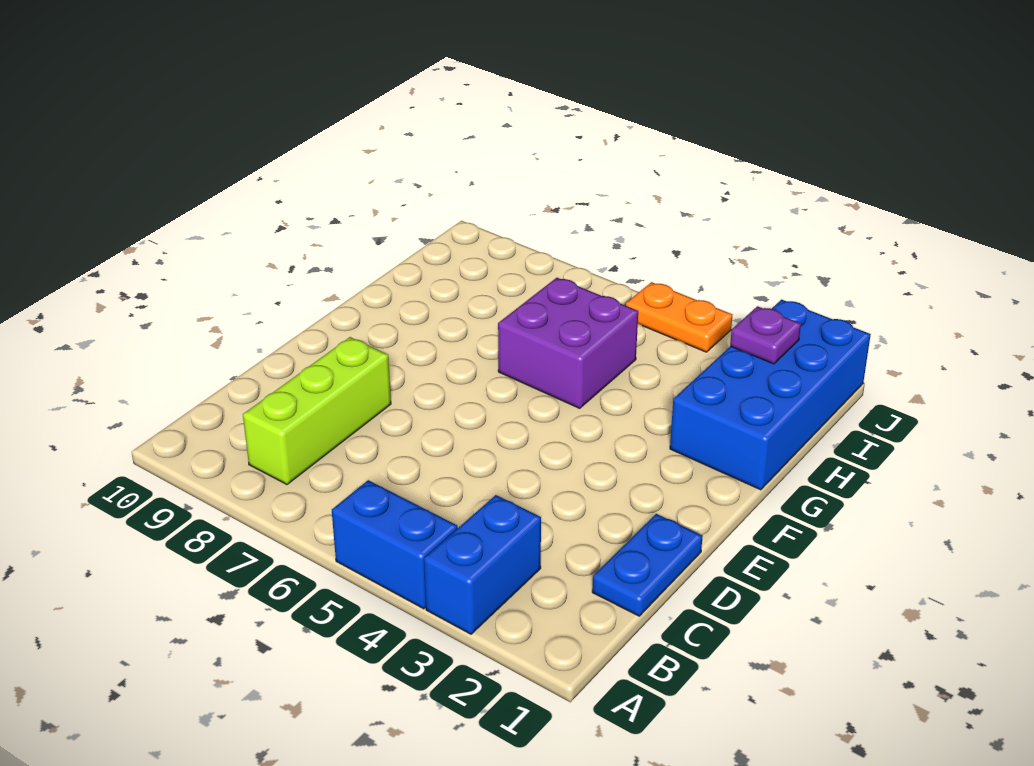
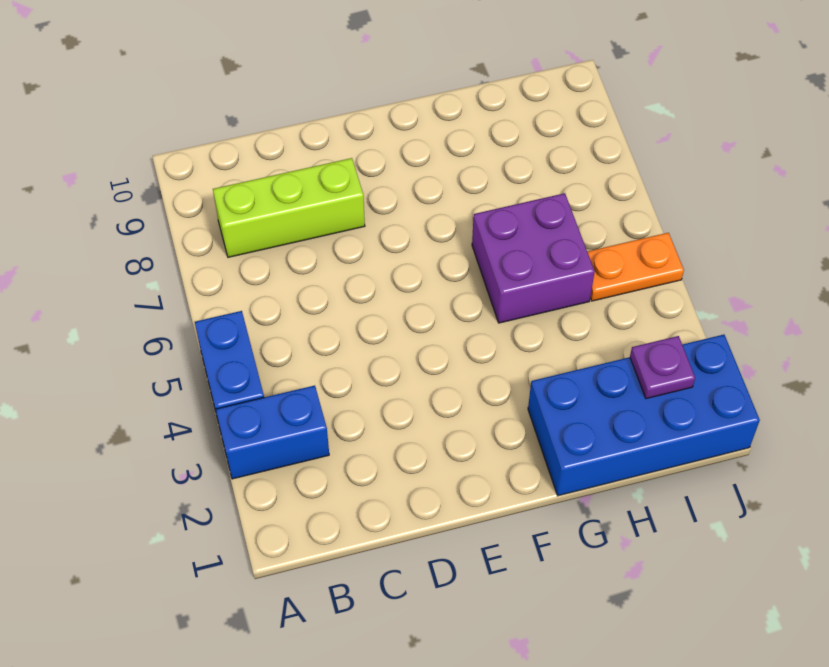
blue 1x2 plate [592,514,703,616] -> none
orange 1x2 plate [626,282,732,352] -> orange 1x2 plate turned to [587,233,684,301]

